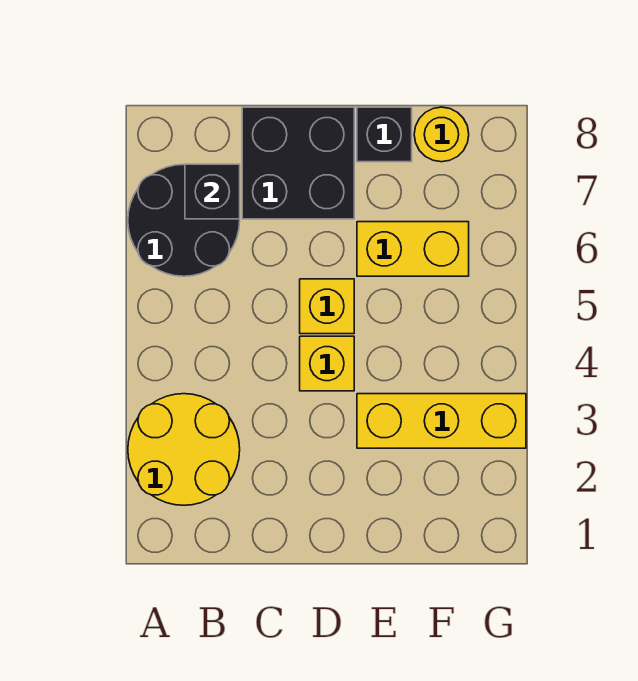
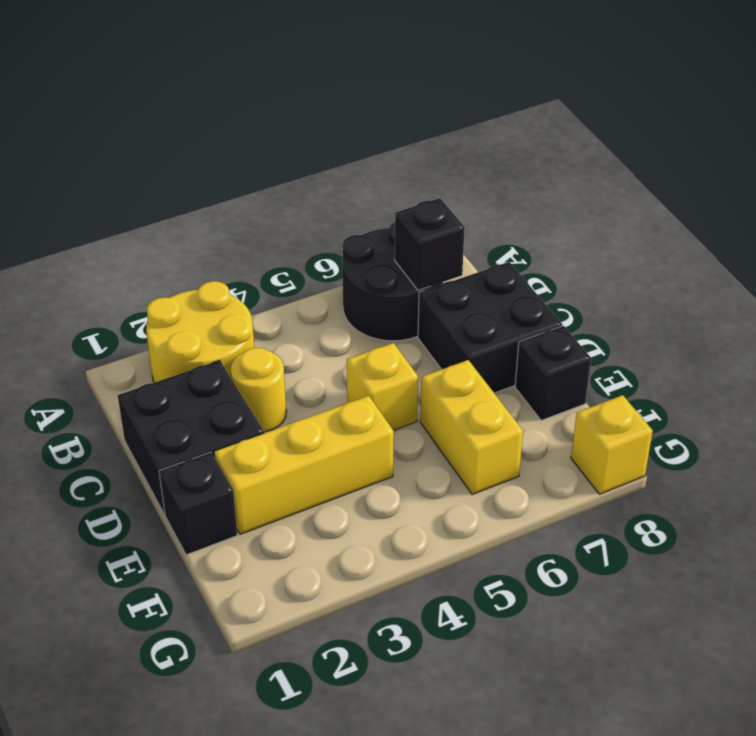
none -> black 2x2 brick [118,360,264,515]
yellow 1x1 brick [300,336,354,391] -> yellow 1x1 brick moved to [571,395,653,494]
none -> black 1x1 brick [159,452,237,555]
yellow 1x3 brick [357,394,526,448] -> yellow 1x3 brick turned to [214,396,394,534]
yellow 1x1 round brick [414,107,469,162] -> yellow 1x1 round brick moved to [231,348,286,432]

